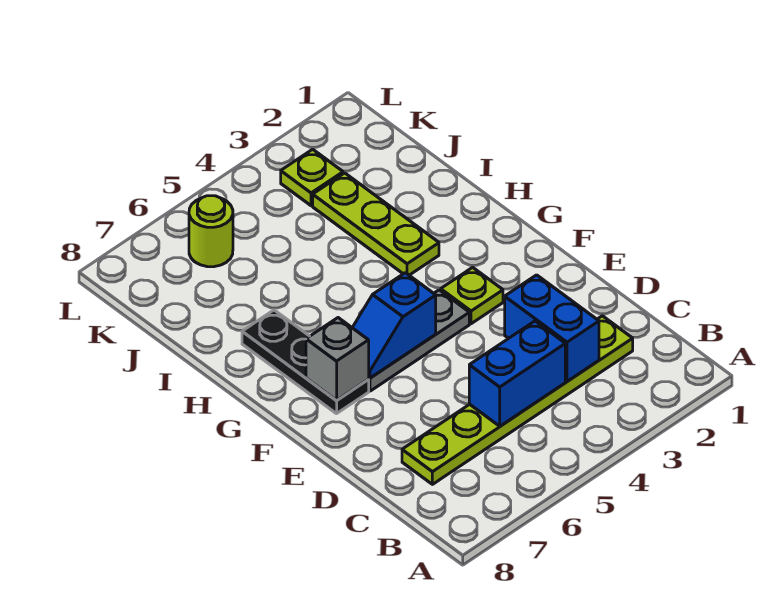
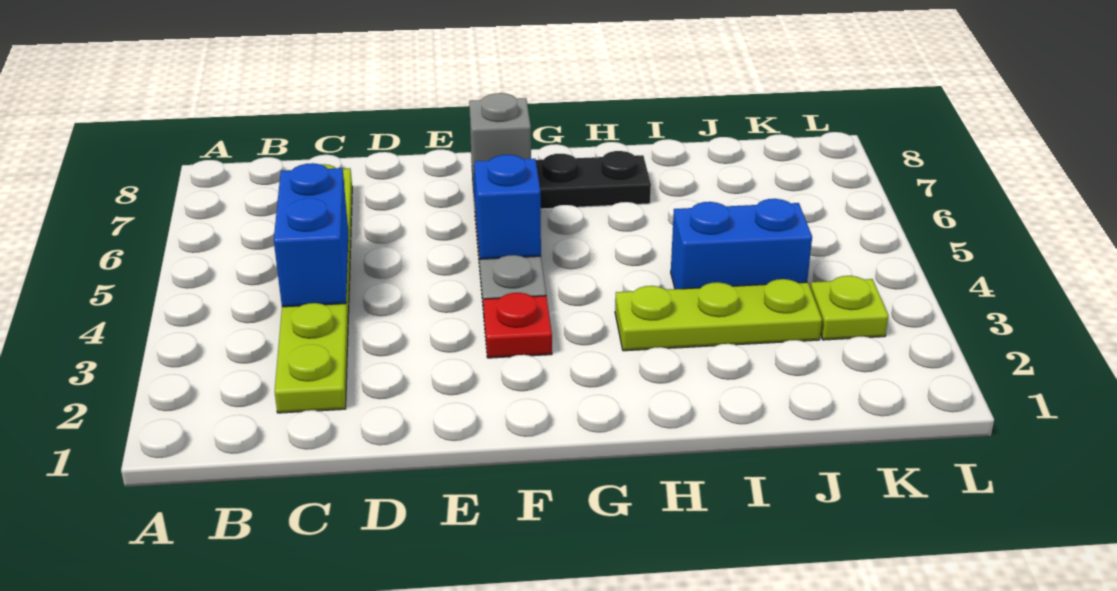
blue 1x2 brick [505,275,599,381] -> blue 1x2 brick moved to [671,199,812,289]
lime 1x1 plate [441,267,503,324] -> red 1x1 plate [483,293,552,358]
lime 1x1 round brick [189,196,233,267] -> none

